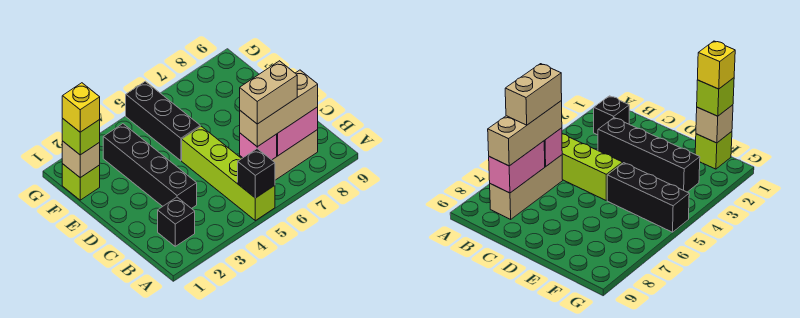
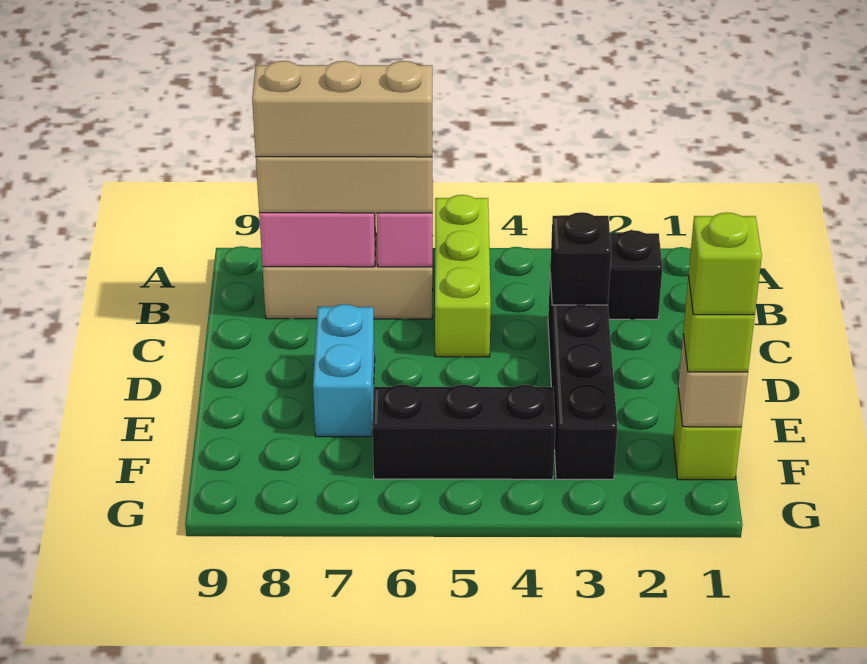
lime 1x4 brick [182,126,275,221] -> lime 1x3 brick [435,195,491,357]
black 1x1 brick [238,149,275,198] -> black 1x1 brick moved to [550,212,611,305]
tan 1x2 brick [240,61,297,124] -> tan 1x3 brick [252,61,432,157]
none -> cyan 1x2 brick [313,304,375,437]
black 1x3 brick [126,81,200,161] -> black 1x3 brick turned to [372,384,555,479]
yellow 1x1 brick [62,83,100,132] -> lime 1x1 brick [689,212,762,315]

